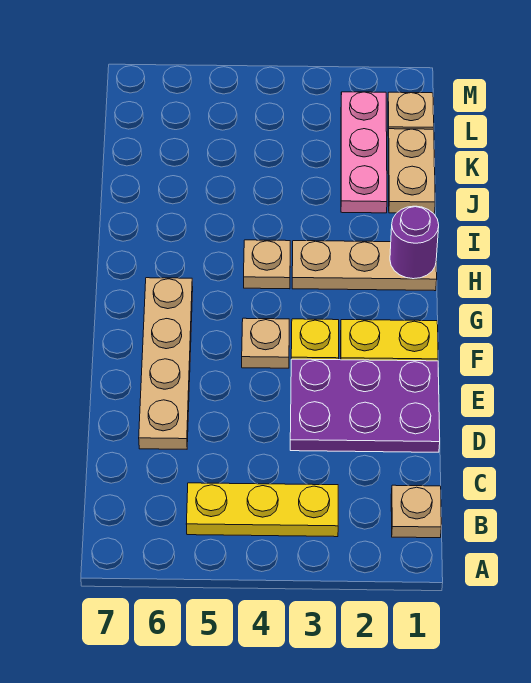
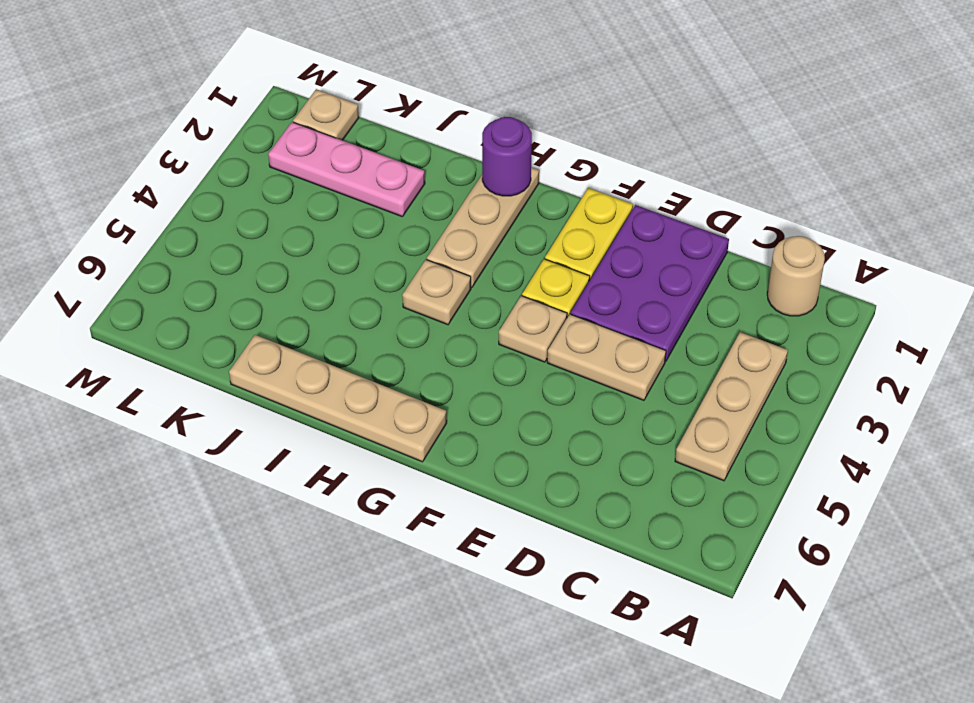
tan 1x1 plate [391,485,441,538] -> tan 1x1 round brick [767,236,825,316]
yellow 1x3 plate [186,483,338,537] -> tan 1x3 plate [675,332,788,481]
tan 1x4 plate [139,278,193,449] -> tan 1x4 plate moved to [229,335,447,462]
tan 1x2 plate [388,129,435,214] -> tan 1x2 plate moved to [547,314,666,400]

